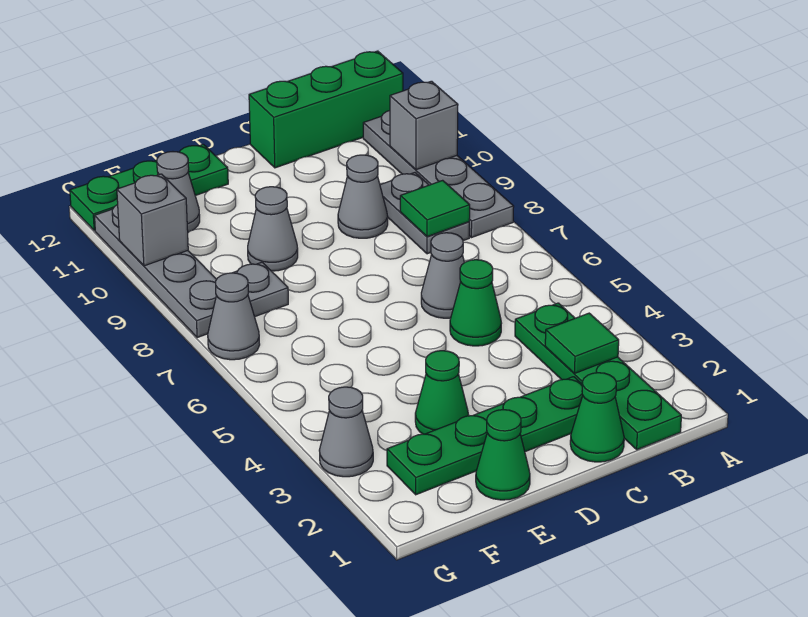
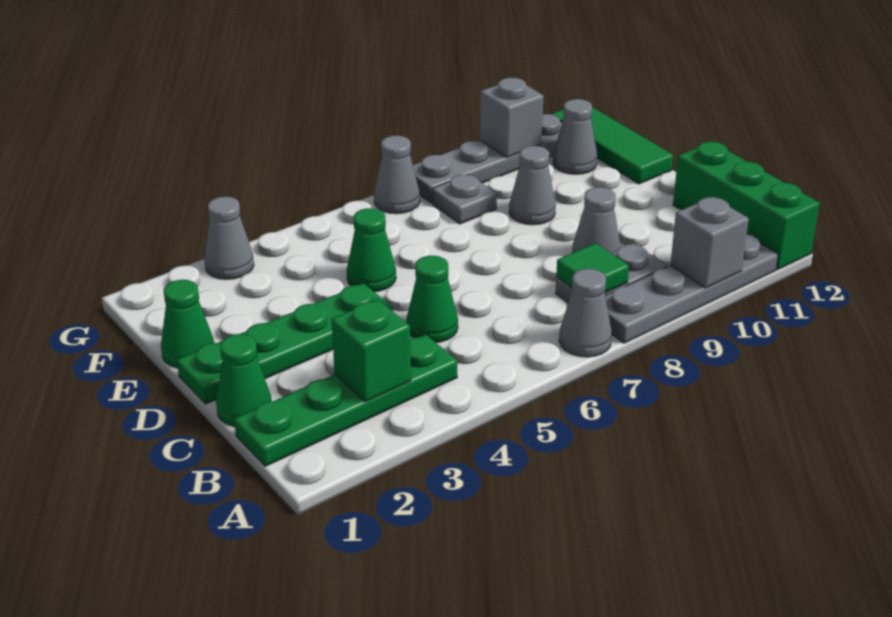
green 1x1 tile [545,313,619,374] -> green 1x1 brick [332,299,411,402]
green 1x4 plate [387,377,583,495] -> green 1x4 plate turned to [177,283,393,404]
grey 1x1 cone [421,233,464,318] -> grey 1x1 cone moved to [559,269,612,357]
green 1x1 cone [415,351,469,434] -> green 1x1 cone moved to [347,208,396,292]
green 1x3 plate [70,144,228,230] -> green 1x3 tile [551,107,673,184]

